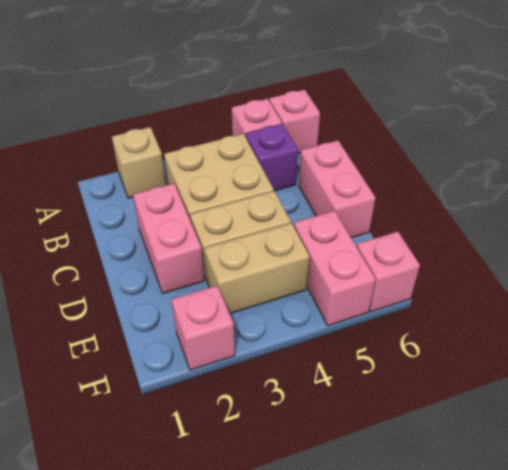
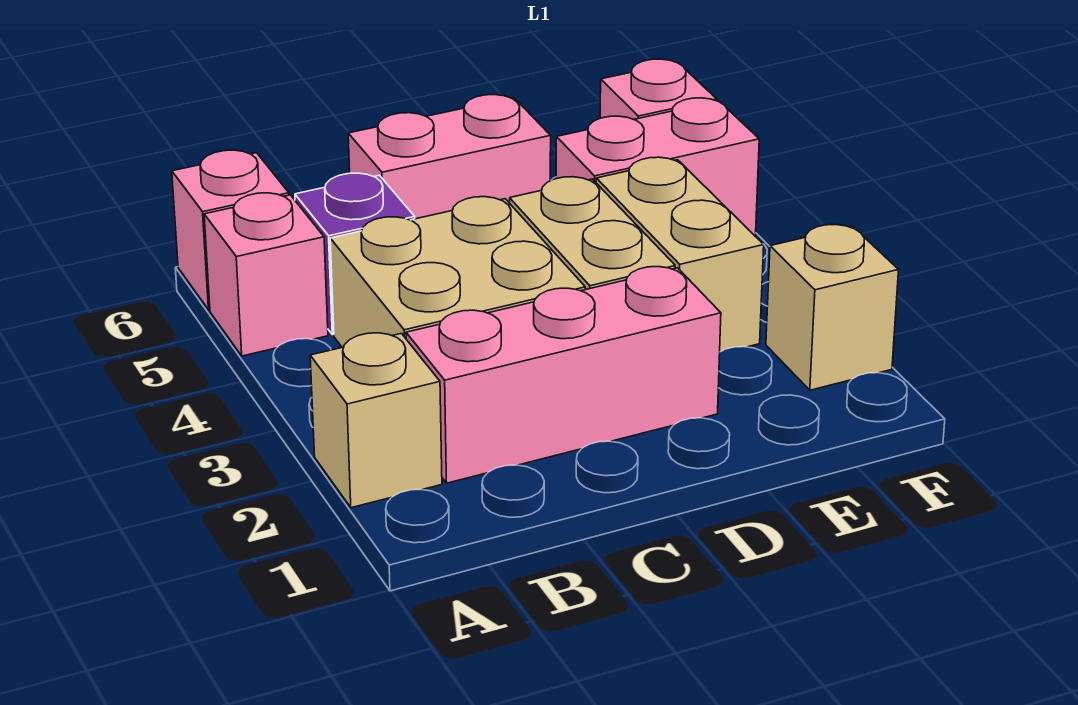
pink 1x2 brick [133,184,204,294] -> pink 1x3 brick [406,267,721,483]
pink 1x1 brick [171,286,235,370] -> tan 1x1 brick [766,225,899,390]

